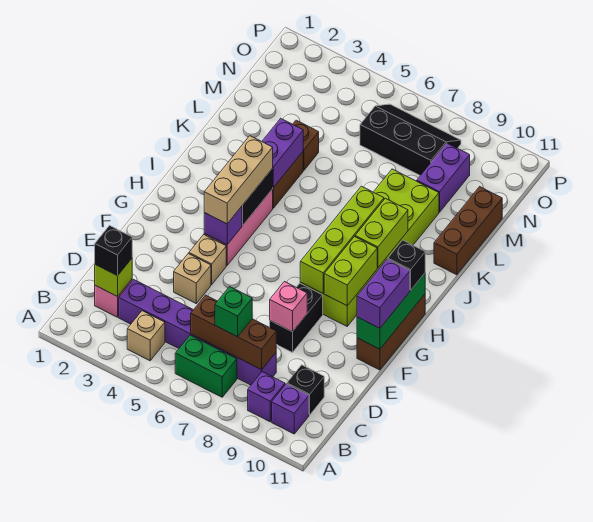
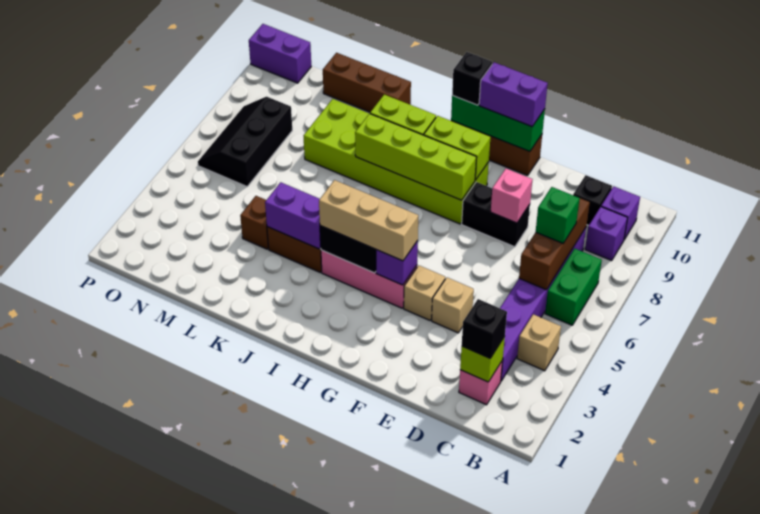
purple 1x2 brick [417,143,470,212] -> purple 1x2 brick moved to [249,24,311,83]

